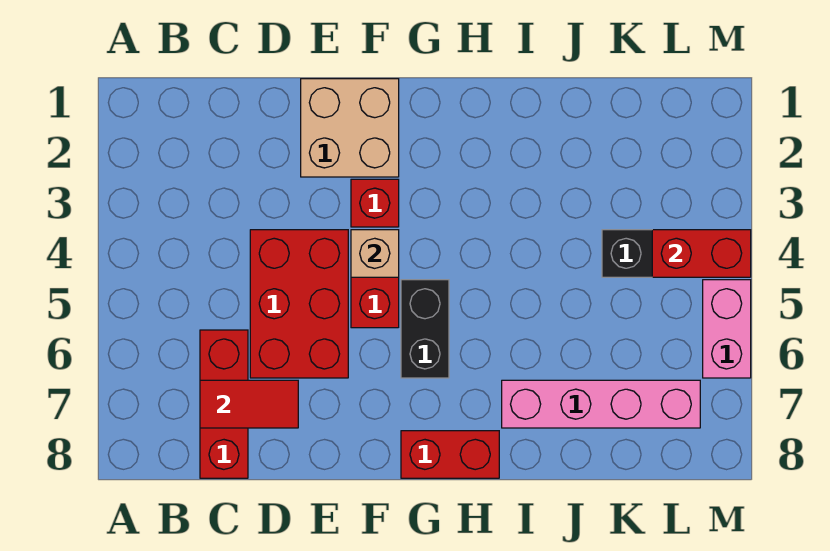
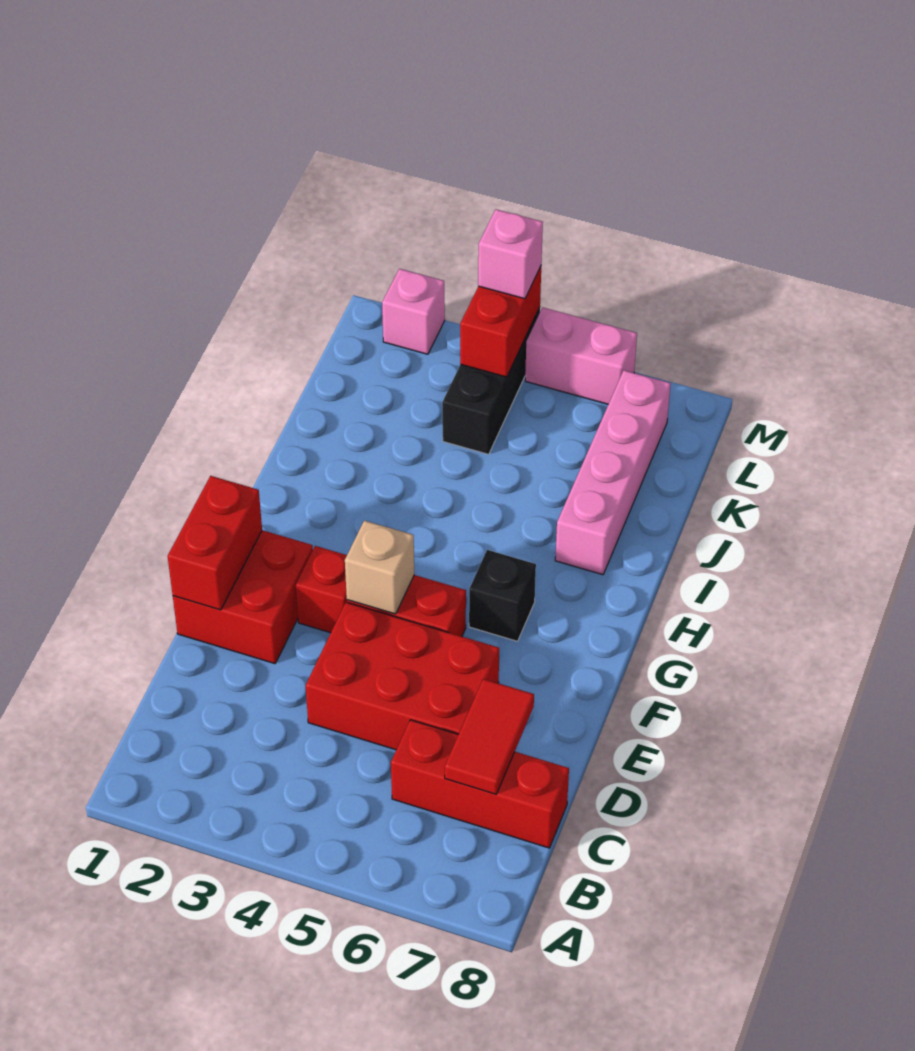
tan 2x2 brick [301,79,399,177] -> red 2x2 brick [173,530,313,664]
black 1x2 brick [401,280,449,378] -> black 1x1 brick [469,550,536,641]
red 1x2 brick [401,431,499,478] -> red 1x2 brick moved to [168,476,262,610]
none -> pink 1x1 brick [382,269,445,354]
none -> pink 1x1 brick [478,209,543,299]

